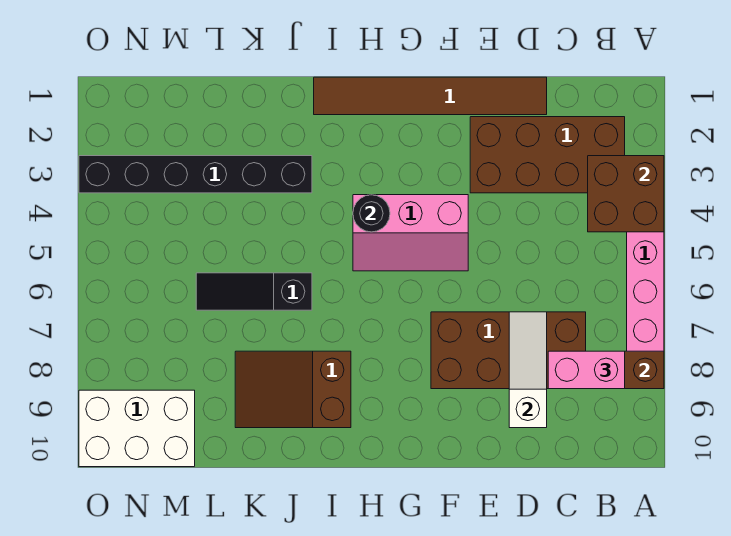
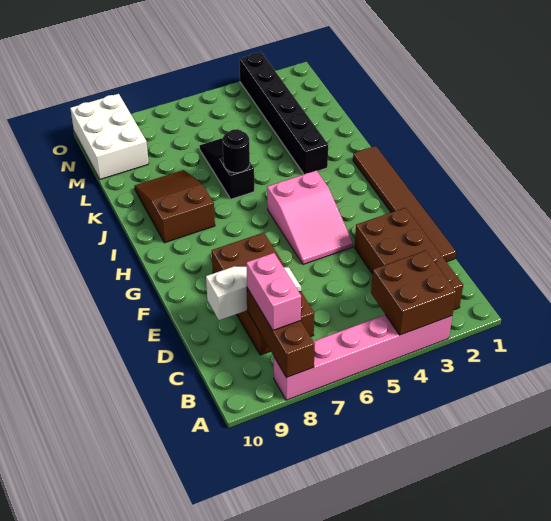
pink 2x3 slope [353,195,468,271] -> pink 2x3 slope turned to [267,171,353,264]
black 1x1 round brick [353,195,390,232] -> black 1x1 round brick moved to [223,129,250,173]

